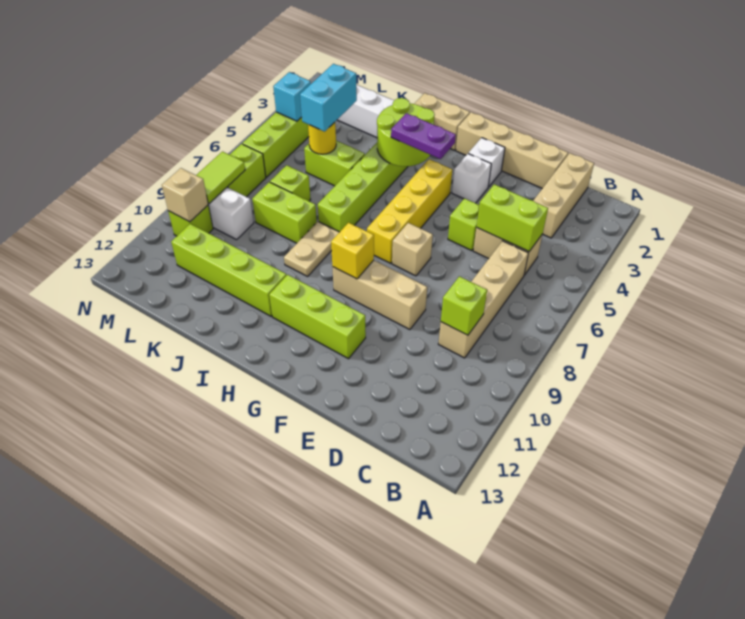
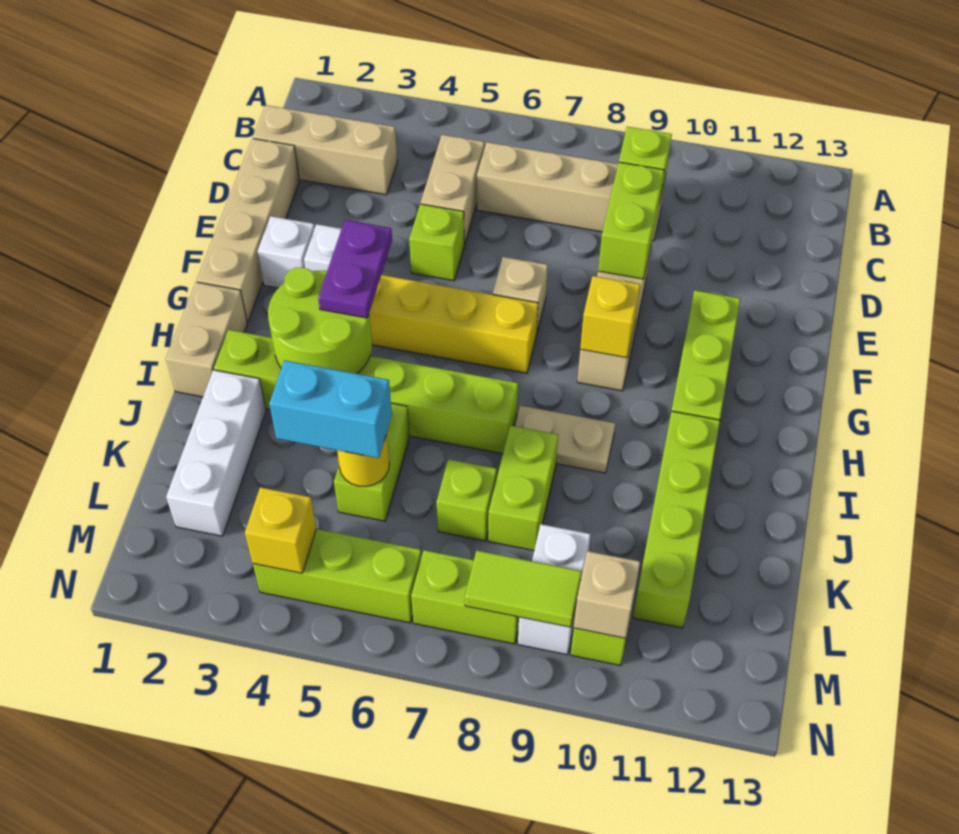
lime 1x2 brick [477,184,548,251] -> lime 1x2 brick moved to [598,162,664,279]
cyan 1x1 brick [273,72,311,121] -> yellow 1x1 brick [245,487,316,573]

